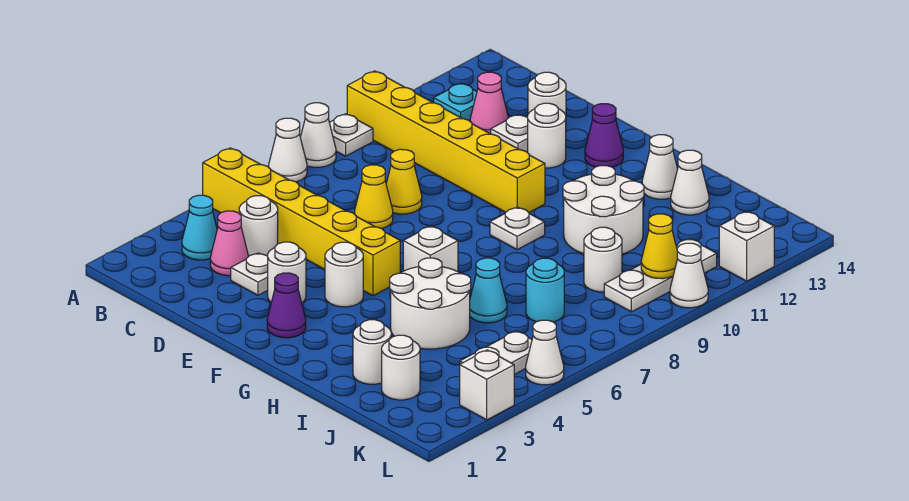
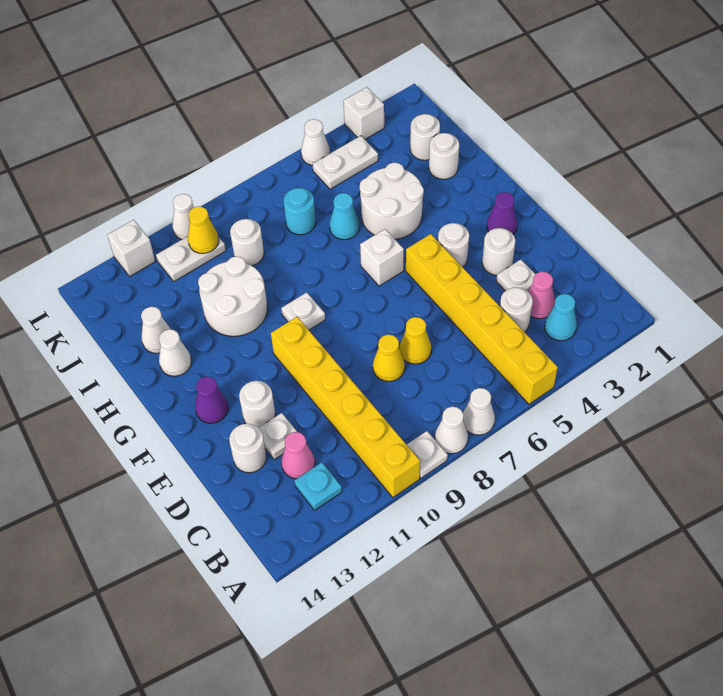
white 1x3 plate [604,239,717,312] -> white 1x2 plate [156,236,226,281]

